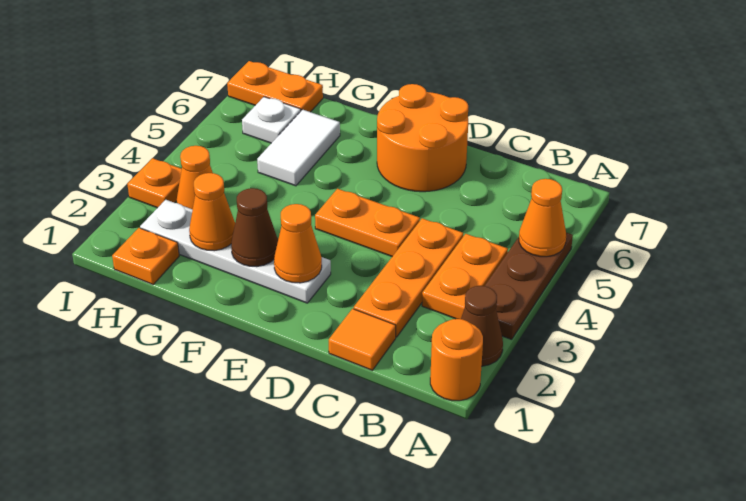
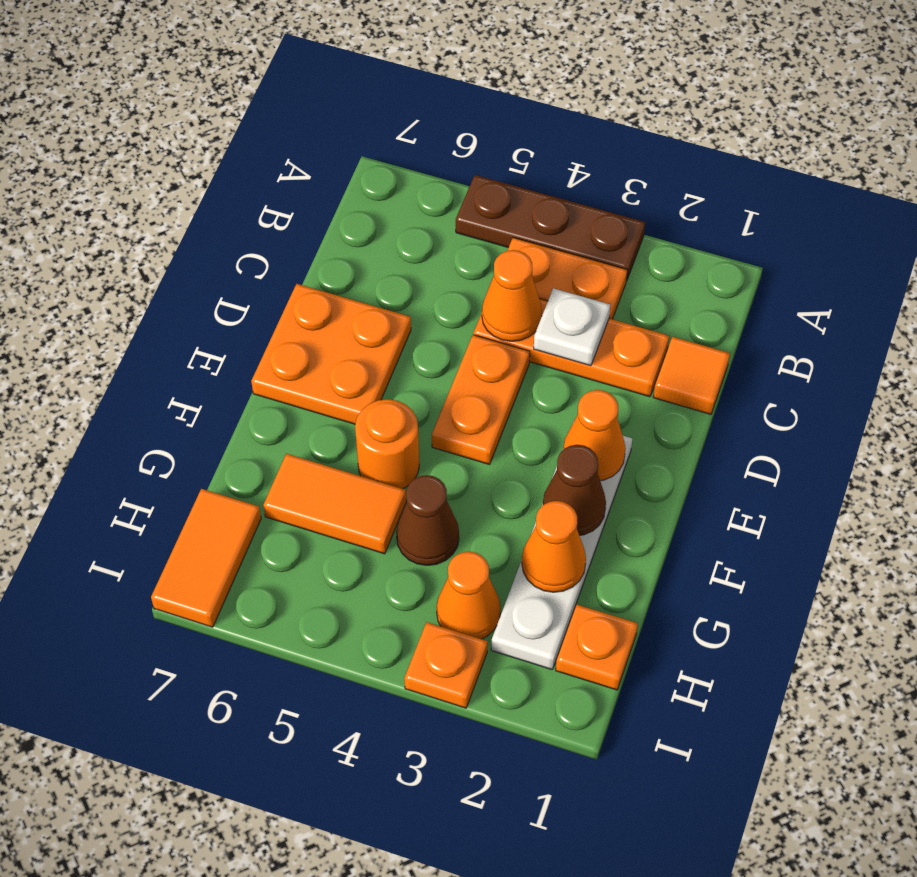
orange 1x1 round brick [430,319,483,401] -> orange 1x1 round brick moved to [355,399,419,489]
brown 1x1 cone [461,286,503,366] -> brown 1x1 cone moved to [396,475,459,565]
orange 1x1 cone [519,179,566,257] -> orange 1x1 cone moved to [482,250,542,341]
orange 2x2 round brick [377,84,468,192] -> orange 2x2 plate [251,284,411,424]
white 1x2 tile [257,110,340,186] -> orange 1x2 tile [264,454,406,554]
white 1x1 plate [242,97,301,143] -> white 1x1 plate moved to [534,288,610,366]
orange 1x2 plate [227,61,323,112] -> orange 1x2 tile [151,489,261,627]

